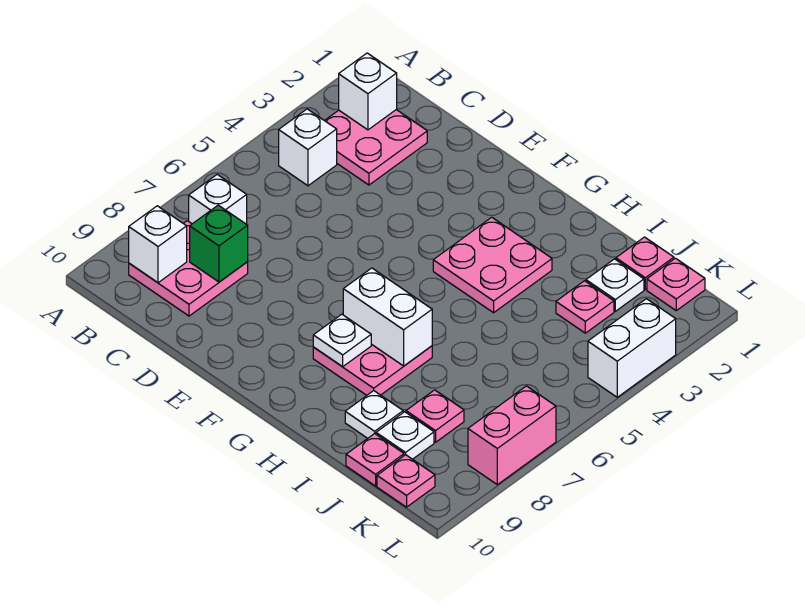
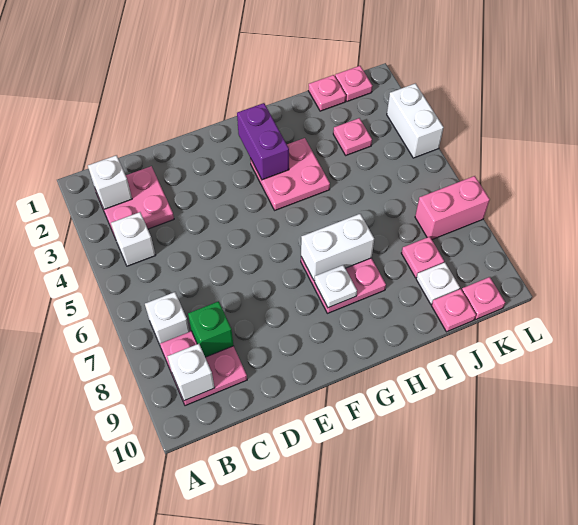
none -> purple 1x2 brick [237,103,289,180]
white 1x1 plate [345,391,403,438] -> none
white 1x1 plate [586,259,644,311] -> none
pink 1x2 brick [468,386,556,485] -> pink 1x2 brick turned to [415,176,490,240]

